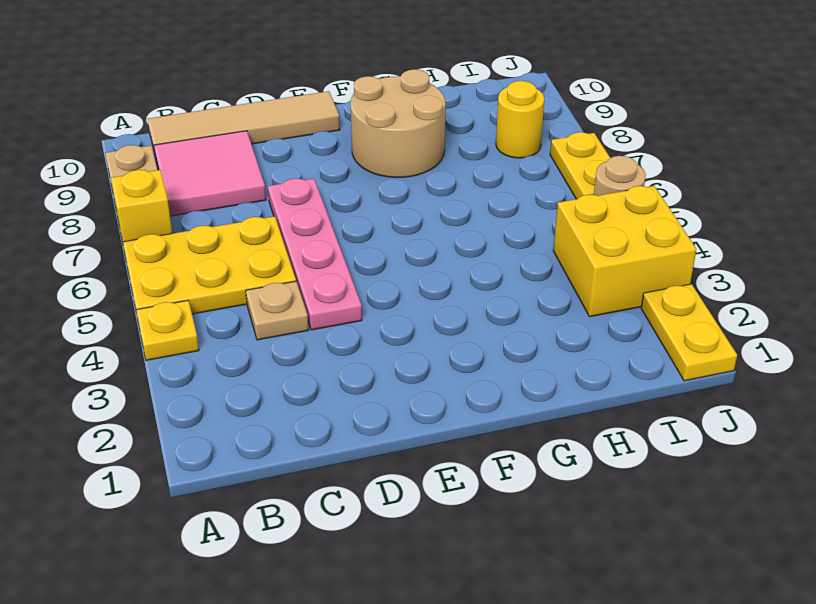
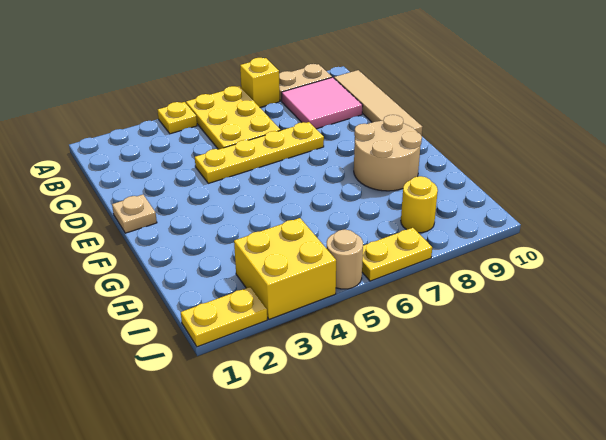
tan 1x1 plate [246,281,309,340] -> tan 1x1 plate moved to [112,195,157,233]
pink 1x4 plate [268,178,362,330] -> yellow 1x4 plate [195,122,324,183]

